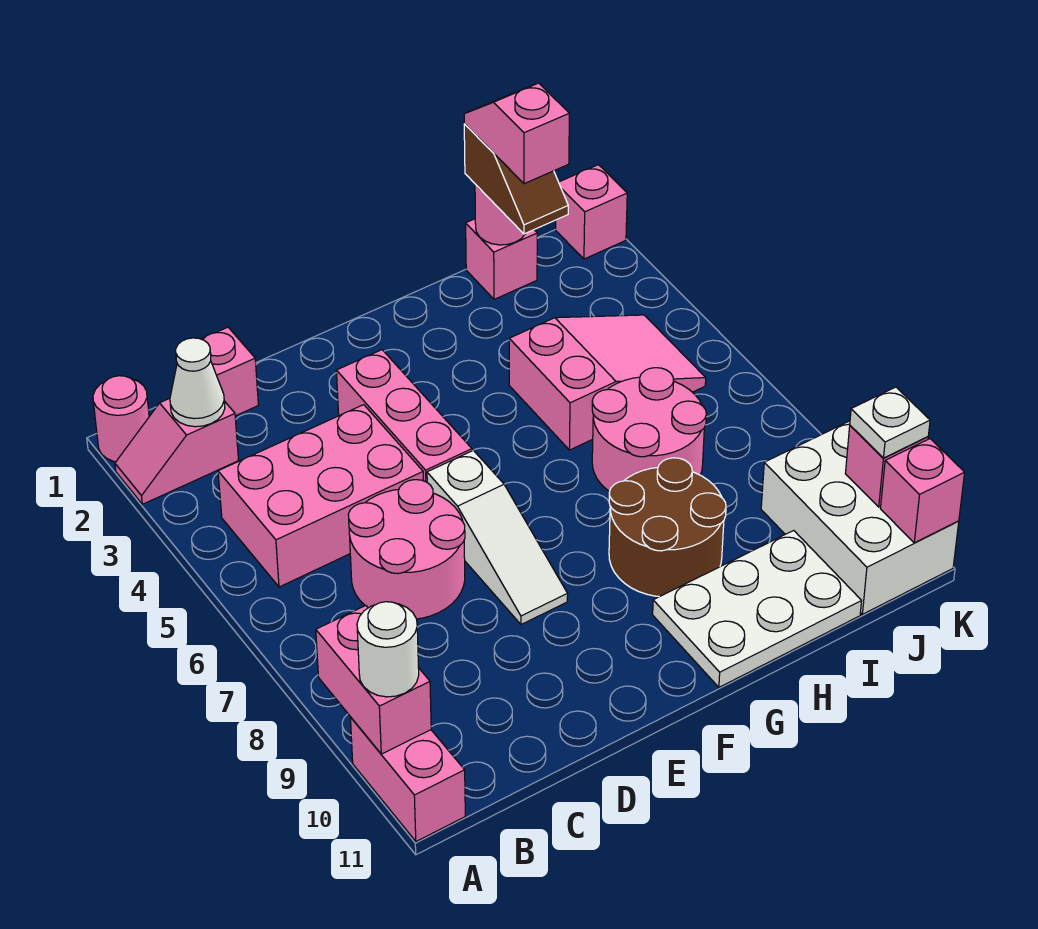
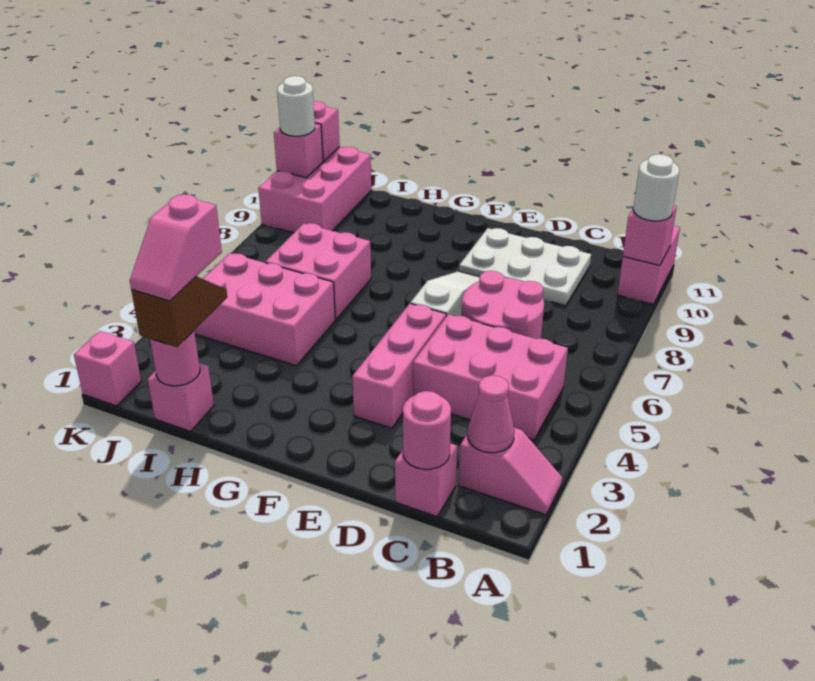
pink 1x1 round brick [93,376,149,462] -> pink 1x1 round brick moved to [403,391,451,469]
pink 1x2 brick [316,606,431,754] -> pink 1x1 brick [623,206,677,266]
white 1x1 cone [170,338,225,427] -> pink 1x1 cone [468,375,514,453]
brown 2x2 round brick [609,458,726,597] -> none
white 2x3 plate [653,531,862,687] -> white 2x3 plate moved to [459,228,591,306]
pink 2x3 slope [509,315,706,450] -> pink 2x3 brick [194,253,335,366]
pink 2x2 round brick [592,368,706,491] -> pink 2x2 brick [265,223,371,320]
white 2x3 brick [761,421,959,614] -> pink 2x3 brick [258,147,371,233]
white 1x1 plate [850,387,930,458] -> white 1x1 round brick [277,76,315,136]

